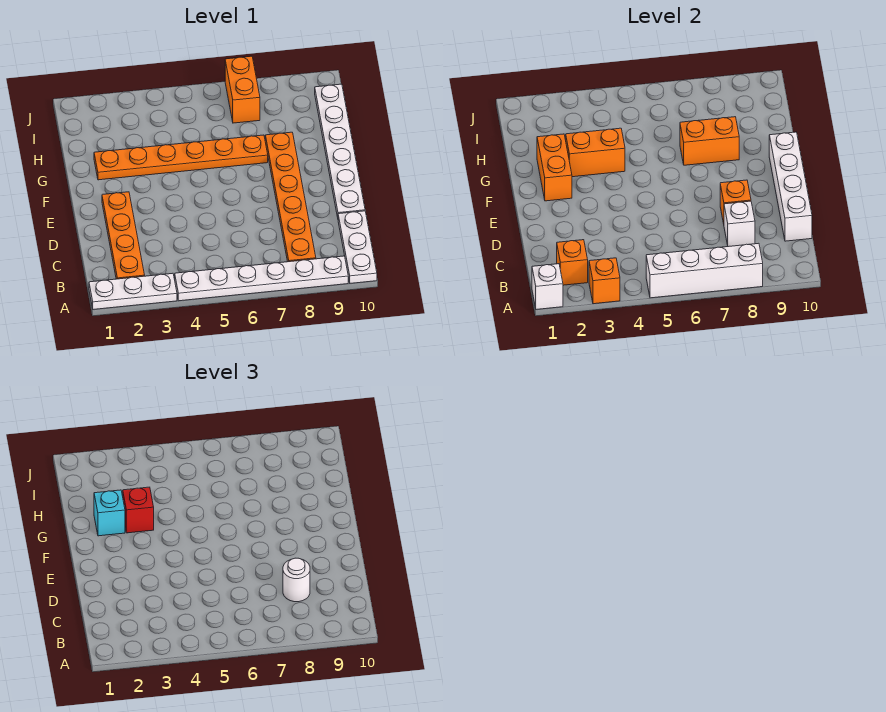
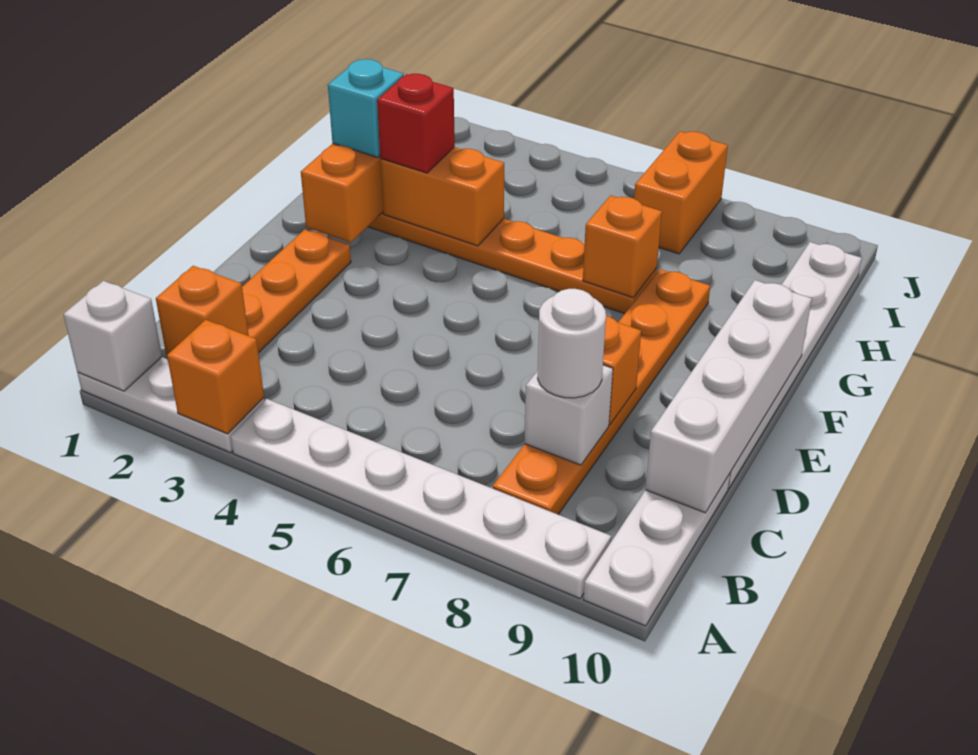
white 1x4 brick [646,243,763,298] -> none
orange 1x2 brick [680,117,739,165] -> orange 1x1 brick [583,195,662,298]

